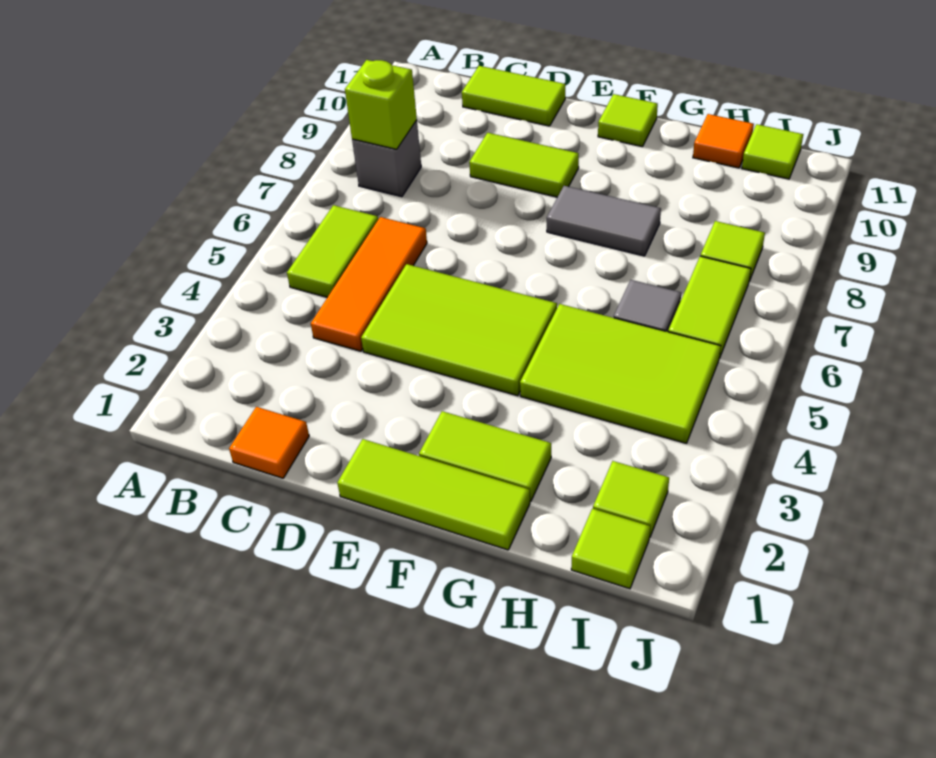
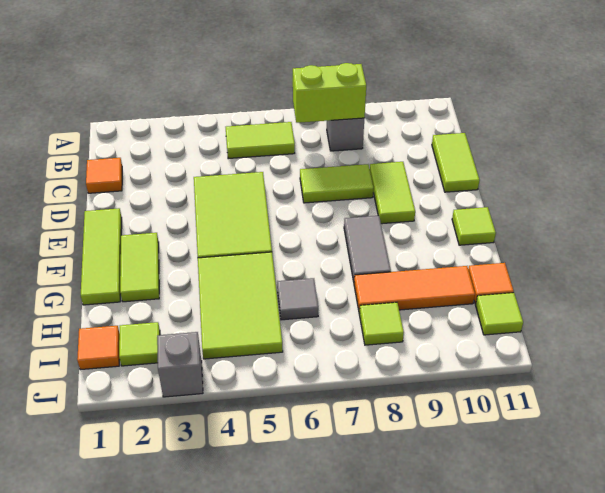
lime 1x1 brick [345,60,417,149] -> lime 1x2 brick [293,63,366,123]
orange 1x3 tile [311,217,427,351] -> orange 1x3 tile moved to [354,266,475,313]
lime 1x1 tile [571,509,650,589] -> orange 1x1 tile [77,326,120,370]
lime 1x2 tile [668,256,751,358] -> lime 1x2 tile moved to [300,164,373,203]
none -> grey 1x1 brick [157,332,203,397]

